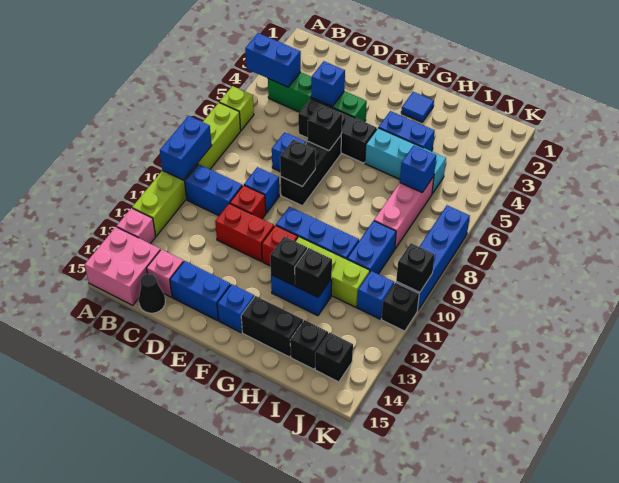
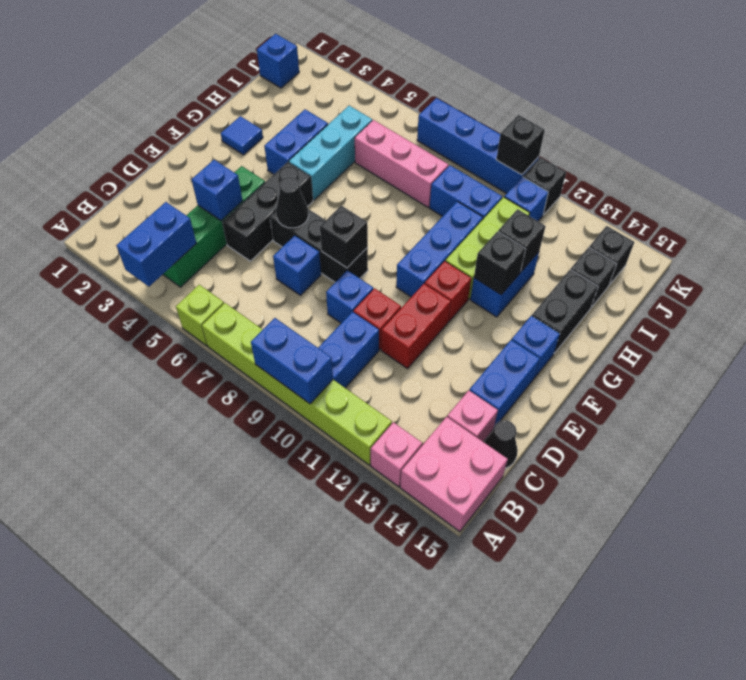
black 1x1 brick [308,104,342,151] -> black 1x1 cone [276,177,309,228]
blue 1x1 brick [400,145,436,192] -> blue 1x1 brick moved to [257,34,299,88]

